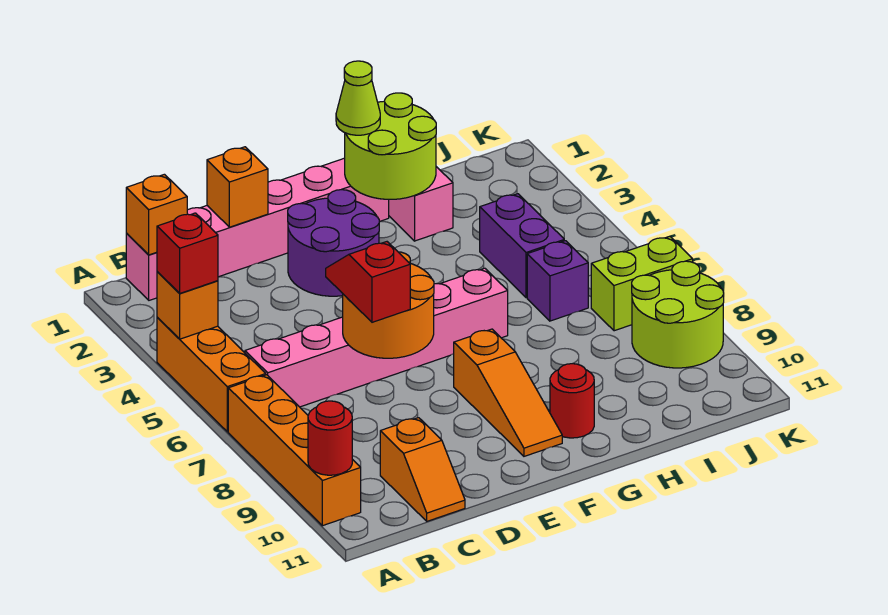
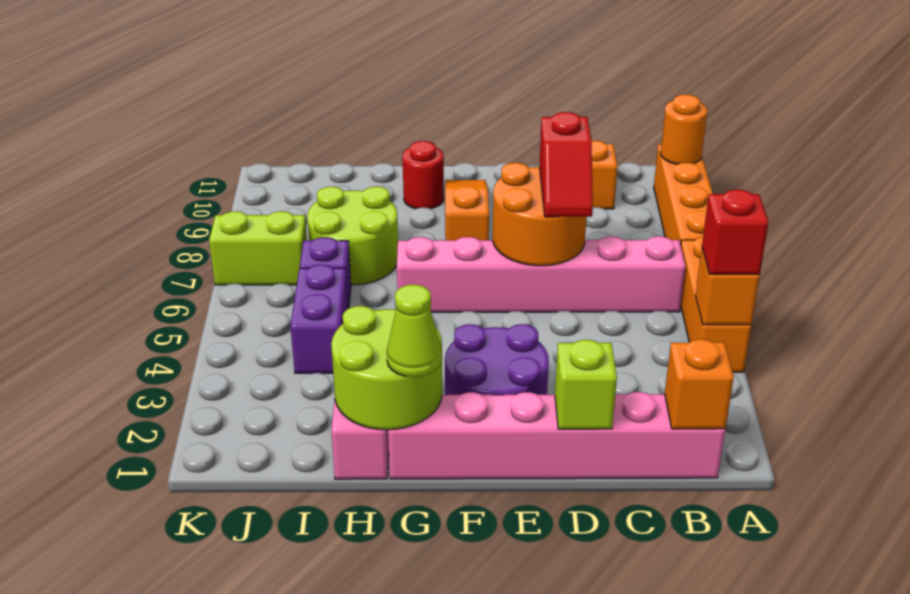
red 1x1 round brick [308,401,352,475] -> orange 1x1 round brick [661,95,707,164]
orange 1x1 brick [207,147,268,227] -> lime 1x1 brick [555,340,617,429]
lime 2x2 round brick [632,261,724,368] -> lime 2x2 round brick moved to [307,187,398,285]

